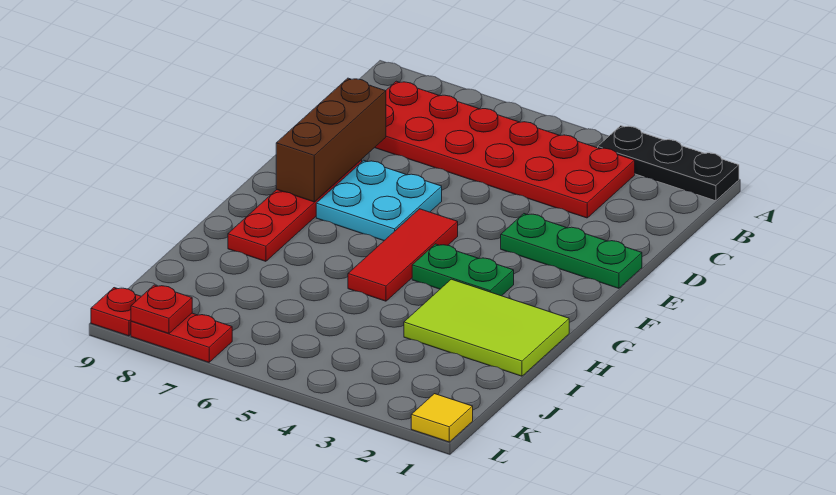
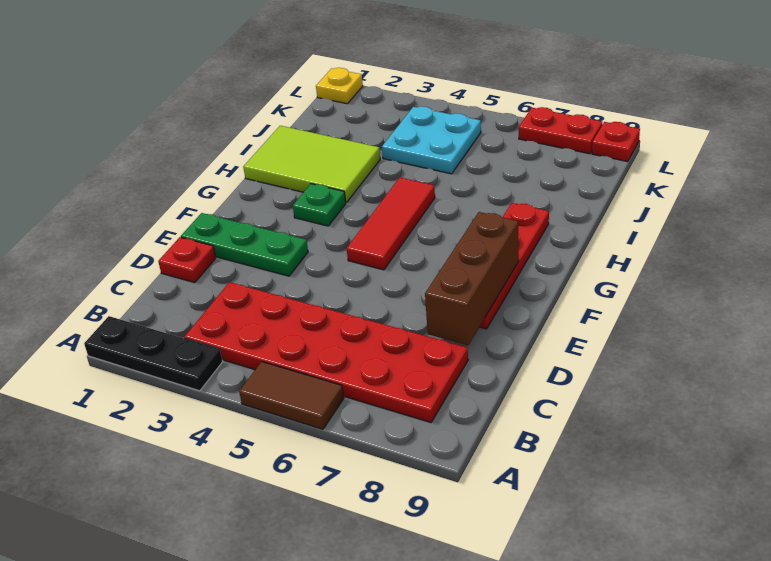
none -> brown 1x2 tile [239,362,344,429]
cyan 2x2 plate [316,160,442,241] -> cyan 2x2 plate moved to [382,106,481,174]
green 1x2 plate [412,244,514,296] -> green 1x1 plate [293,184,346,226]
yellow 1x1 tile [411,394,473,442] -> yellow 1x1 plate [316,68,363,104]
red 1x1 plate [131,285,192,333] -> red 1x1 plate moved to [158,237,216,283]

